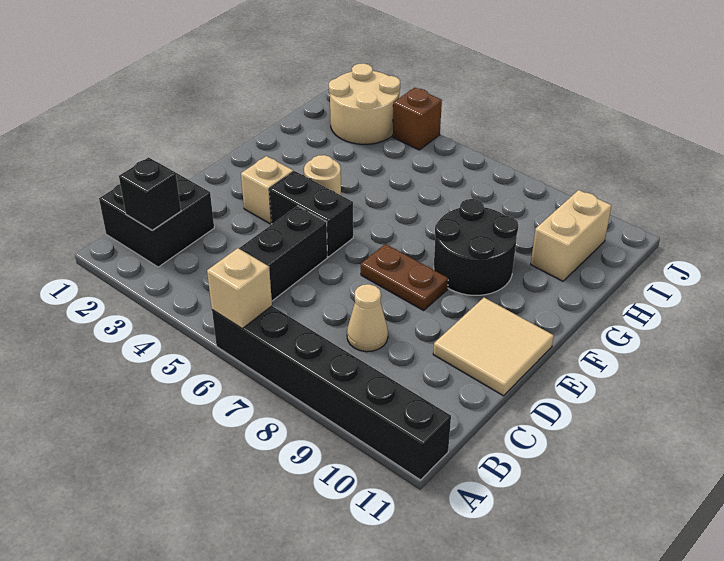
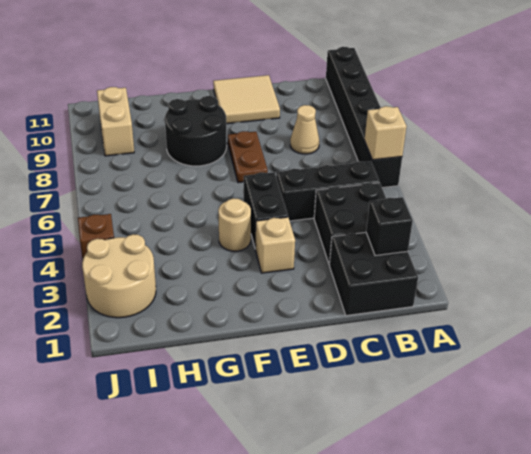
none -> black 2x2 brick [314,183,386,265]
tan 1x2 brick [531,190,611,281] -> tan 1x2 brick turned to [97,87,134,156]

